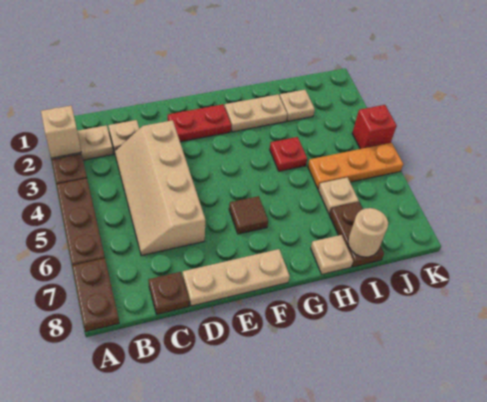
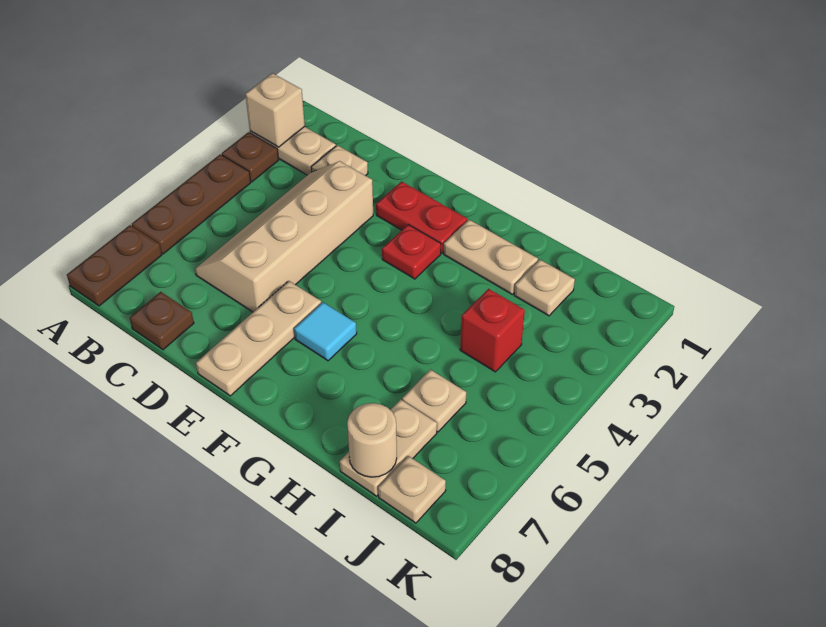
tan 1x3 plate [183,249,290,306] -> tan 1x3 plate turned to [196,281,321,396]
brown 1x1 tile [229,196,268,234] -> cyan 1x1 tile [294,302,357,361]
red 1x1 plate [270,137,307,171] -> red 1x1 plate moved to [382,225,441,279]
tan 1x1 plate [311,235,353,274] -> tan 1x1 plate moved to [378,456,446,523]
orange 1x3 plate [308,143,403,189] -> none
brown 1x2 plate [329,202,384,267] -> tan 1x2 plate [340,400,437,496]
red 1x1 brick [352,105,397,149] -> red 1x1 brick moved to [460,289,525,372]

